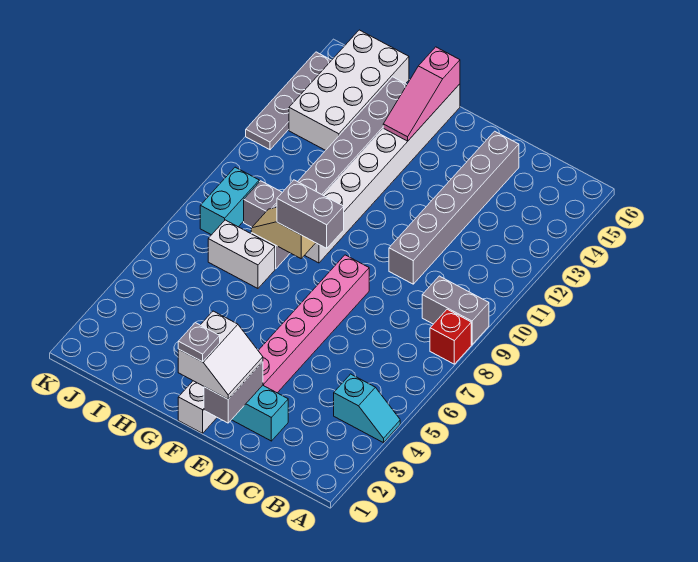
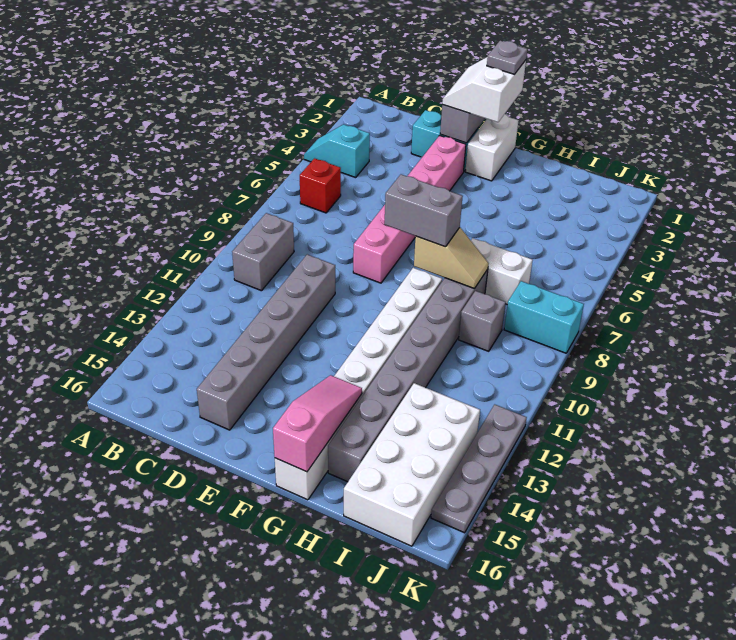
red 1x1 brick [430,309,471,364] -> red 1x1 brick moved to [300,158,341,213]
grey 1x2 brick [422,276,489,345] -> grey 1x2 brick turned to [232,213,294,291]
cyan 1x2 brick [200,167,259,235] -> cyan 1x2 brick turned to [504,281,584,353]

